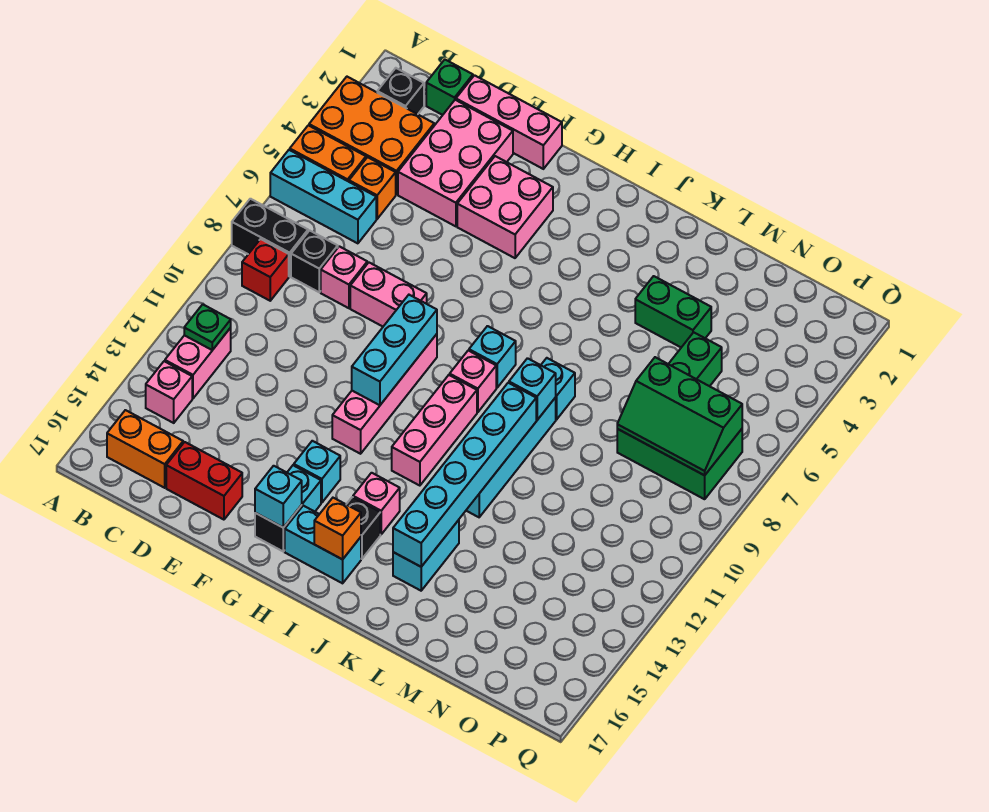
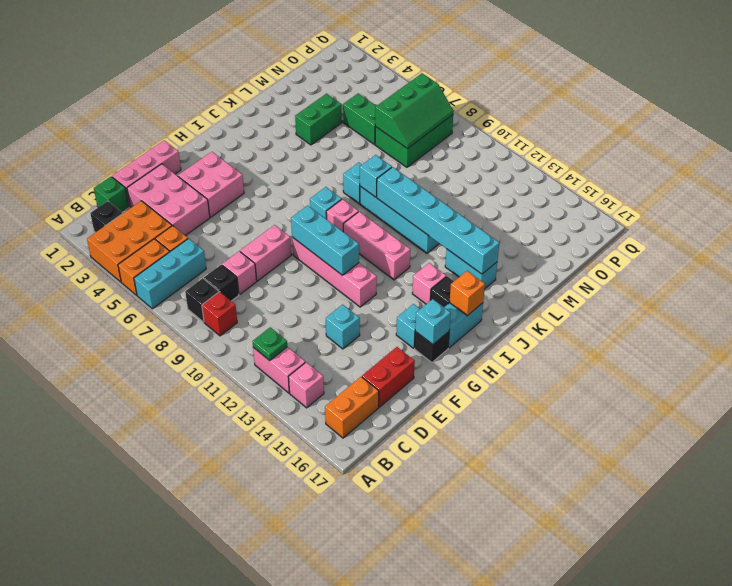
black 1x2 brick [232,199,308,276] -> black 1x1 brick [185,278,219,322]
cyan 1x1 brick [294,441,340,503] -> cyan 1x1 brick moved to [326,305,360,349]

